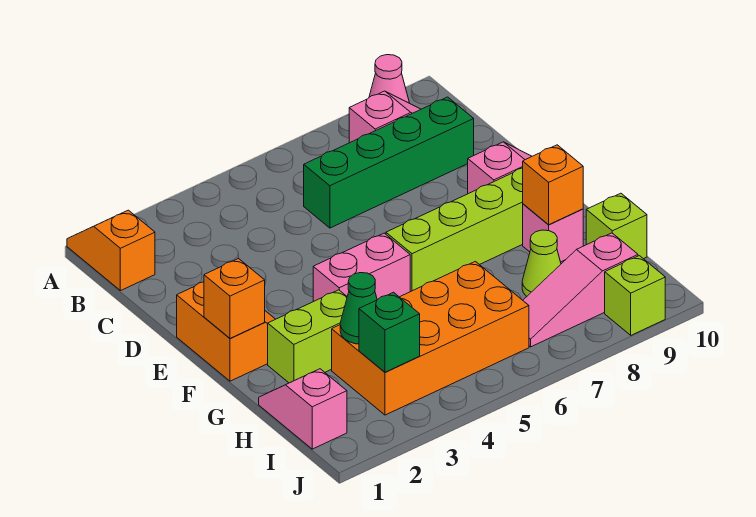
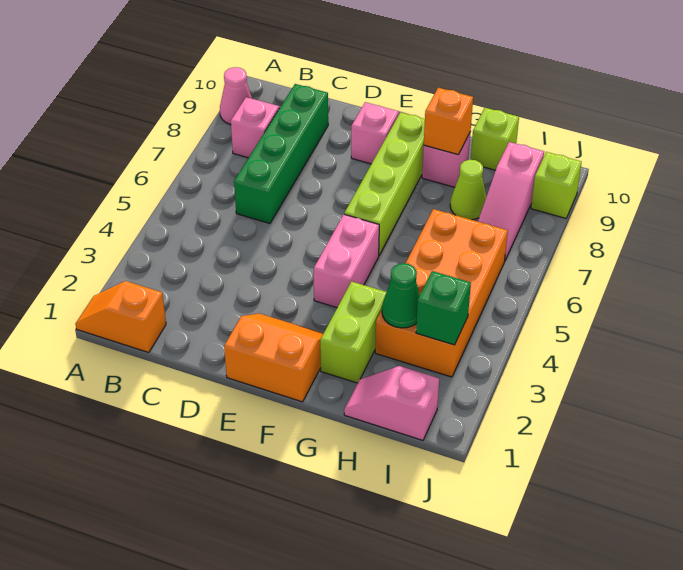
orange 1x1 brick [204,258,265,339] -> none

